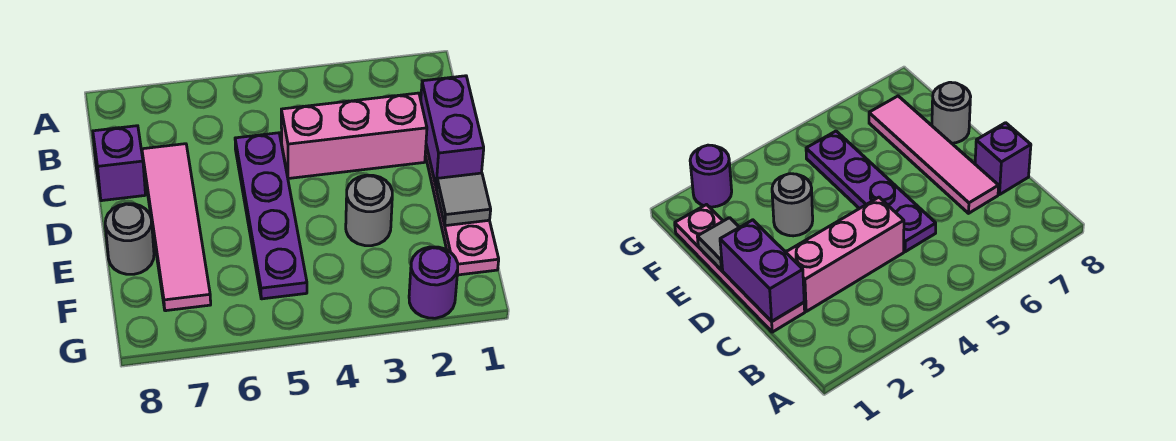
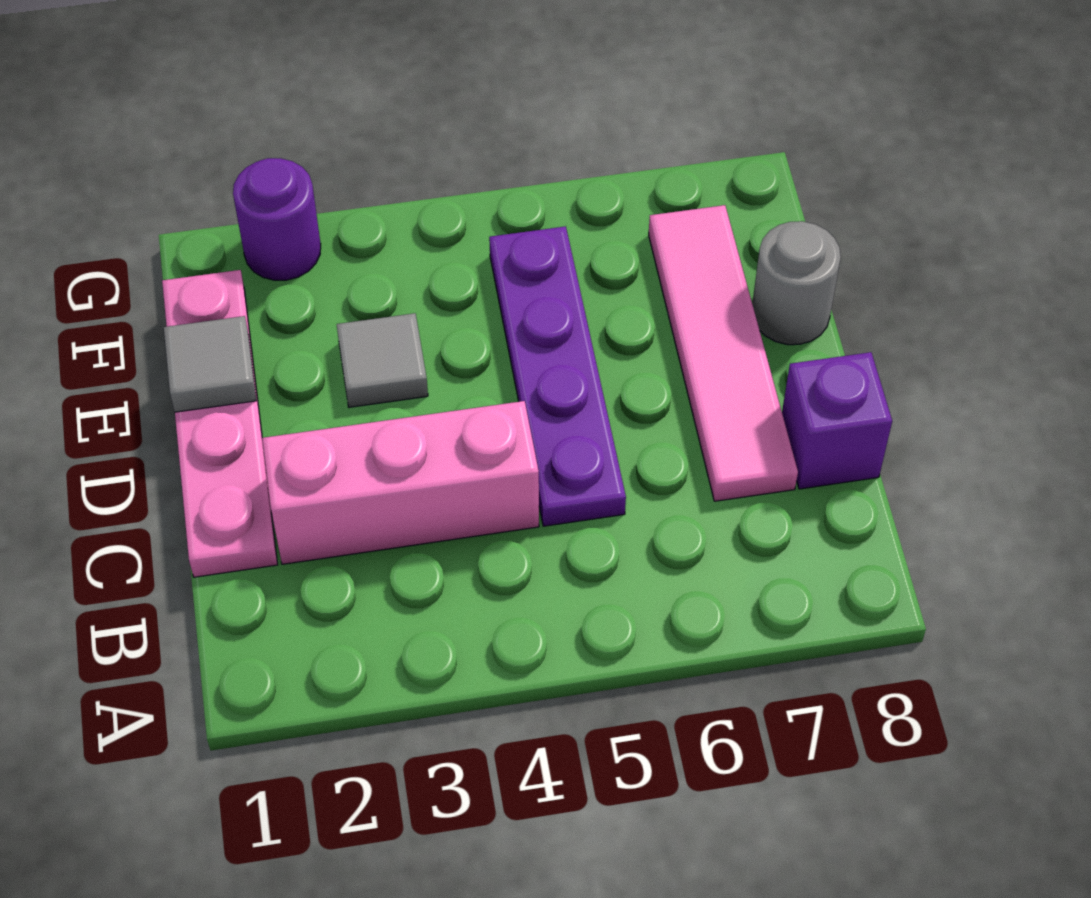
purple 1x2 brick [421,76,484,188] -> none
grey 1x1 round brick [346,175,392,246] -> grey 1x1 tile [337,313,428,407]

